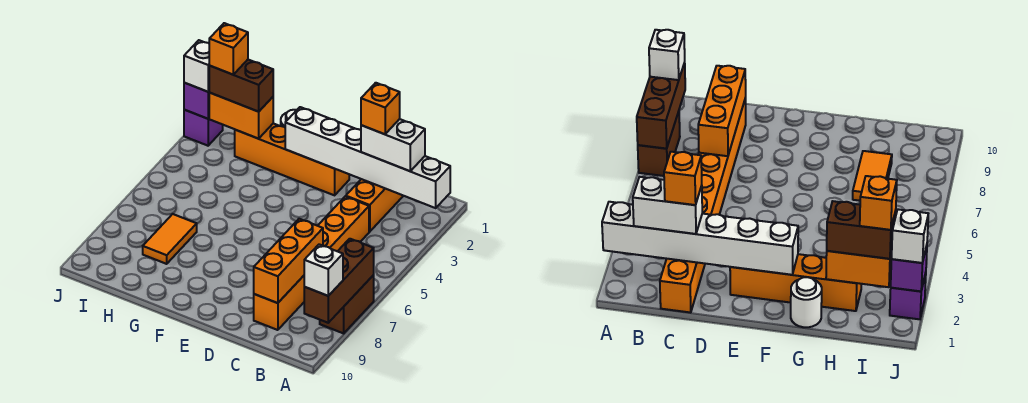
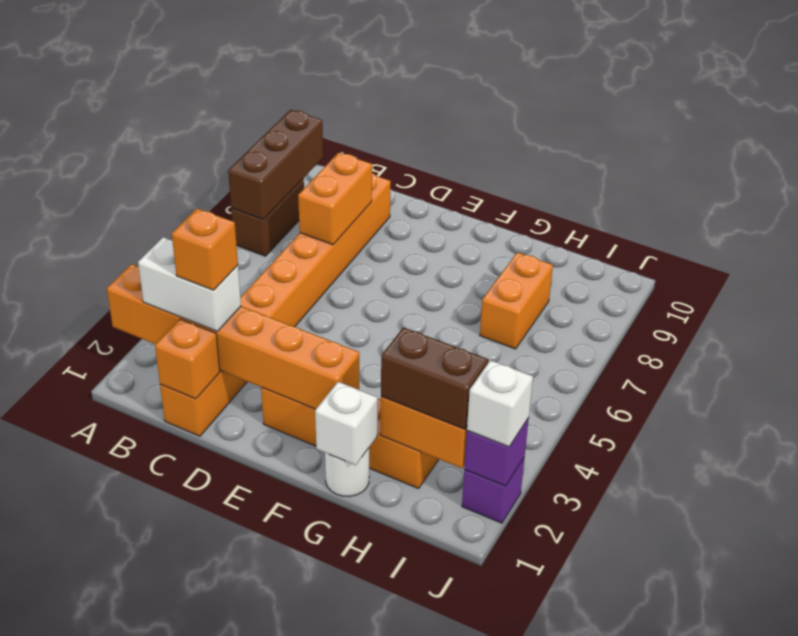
white 1x6 brick [285,107,450,208] -> orange 1x6 brick [107,264,359,409]
white 1x1 brick [304,244,343,296] -> white 1x1 brick moved to [315,382,378,465]
orange 1x3 brick [254,219,323,303] -> orange 1x2 brick [298,153,372,245]
orange 1x2 tile [143,214,197,264] -> orange 1x2 brick [480,252,553,349]
orange 1x1 brick [209,23,248,75] -> orange 1x1 brick moved to [155,319,220,399]

